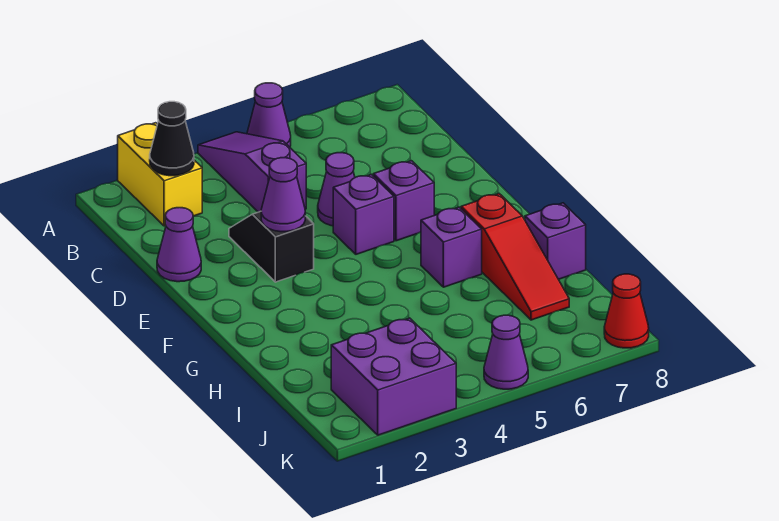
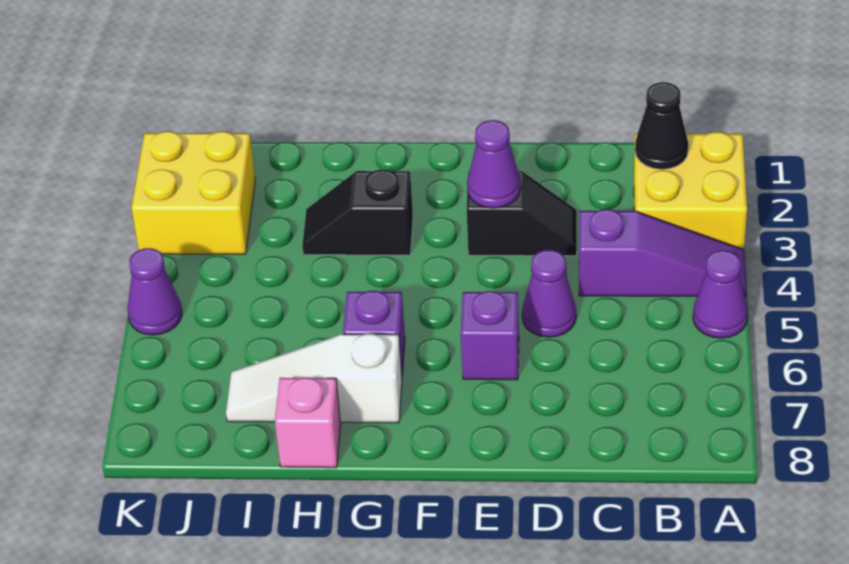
yellow 1x2 brick [118,123,202,226] -> yellow 2x2 brick [634,132,747,249]
purple 1x1 cone [157,208,201,282] -> none
purple 1x1 brick [333,174,394,254] -> none
none -> black 1x2 slope [302,170,413,255]
red 1x3 slope [461,194,569,320] -> white 1x3 slope [226,334,402,423]
purple 1x1 brick [525,203,586,279] -> pink 1x1 brick [275,378,341,468]
purple 2x2 brick [331,318,456,435] -> yellow 2x2 brick [131,131,255,254]
red 1x1 cone [604,274,649,348] -> none

